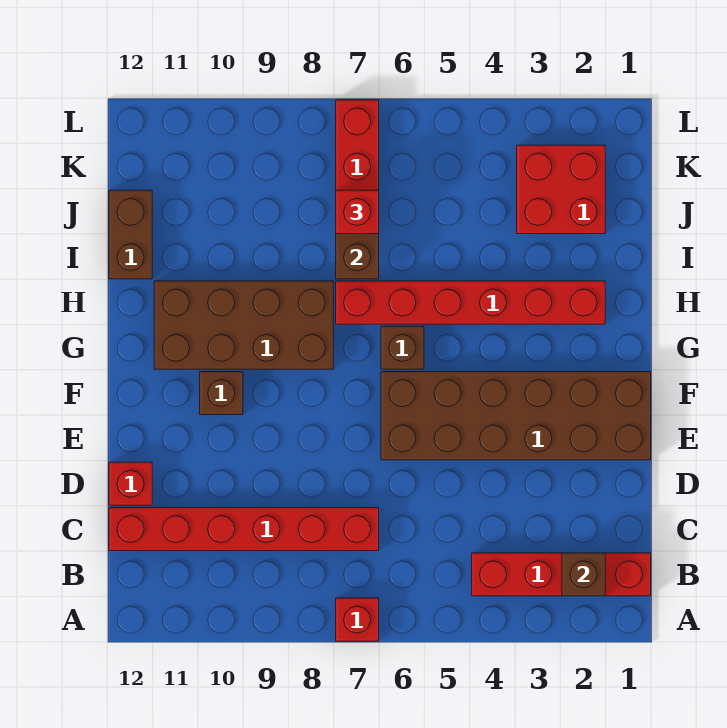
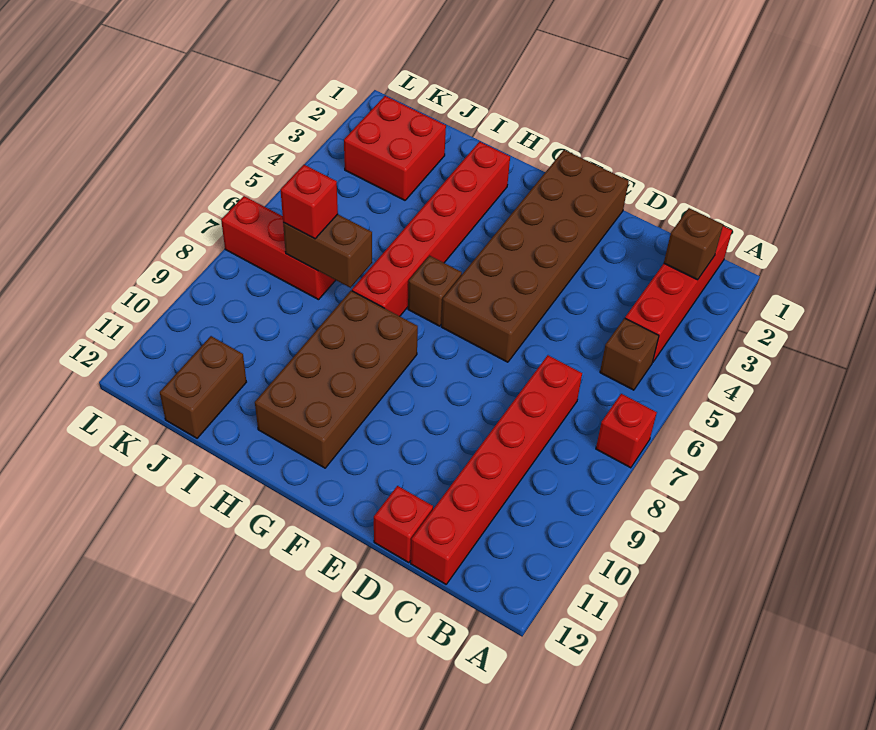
brown 1x1 brick [200,372,243,415] -> brown 1x1 brick moved to [600,318,659,390]
brown 1x2 brick [109,190,152,279] -> brown 1x2 brick turned to [160,336,246,438]

